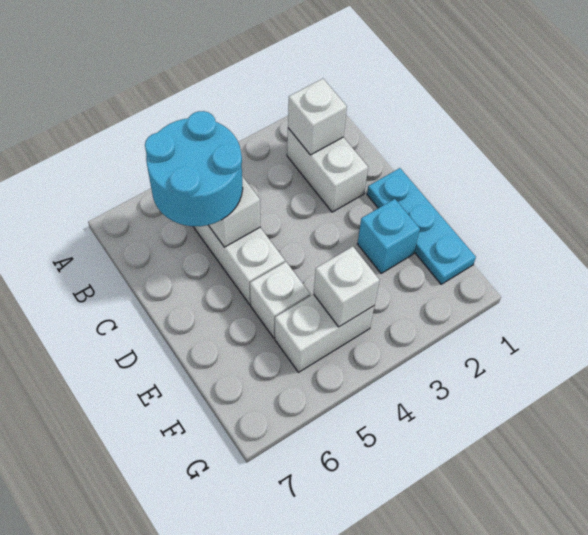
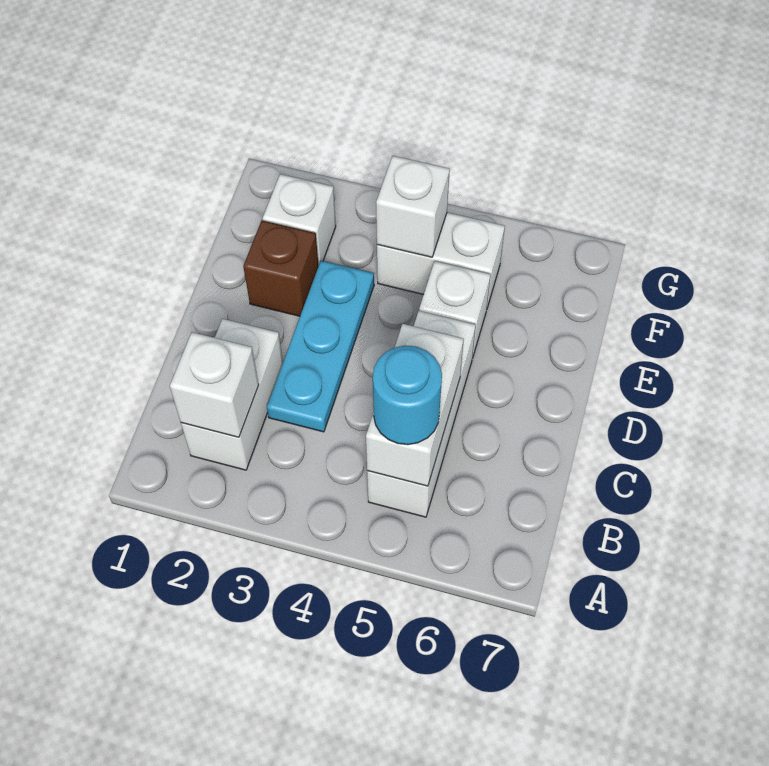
cyan 2x2 round brick [145,111,243,226] -> cyan 1x1 round brick [373,346,442,445]
cyan 1x3 plate [367,168,476,284] -> cyan 1x3 plate moved to [267,261,374,432]
cyan 1x1 brick [357,199,420,274] -> brown 1x1 brick [243,220,319,316]
none -> white 1x1 brick [263,174,336,265]

